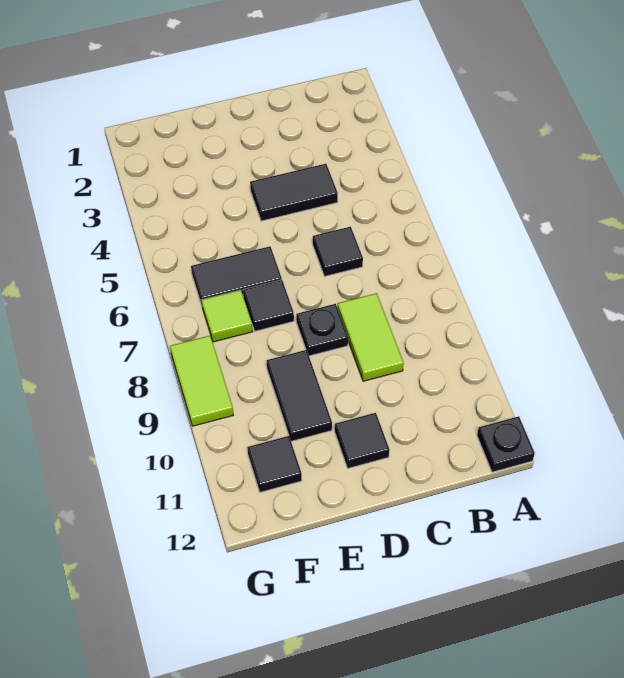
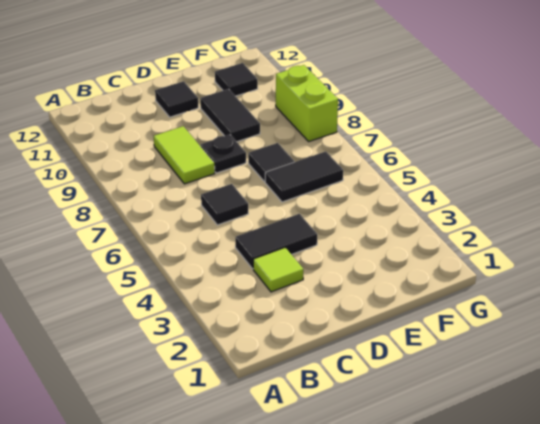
black 1x1 plate [477,416,535,472] -> none
lime 1x1 tile [202,290,253,342] -> lime 1x1 tile moved to [253,248,303,292]
lime 1x2 tile [170,336,233,426] -> lime 1x2 brick [276,65,338,141]

